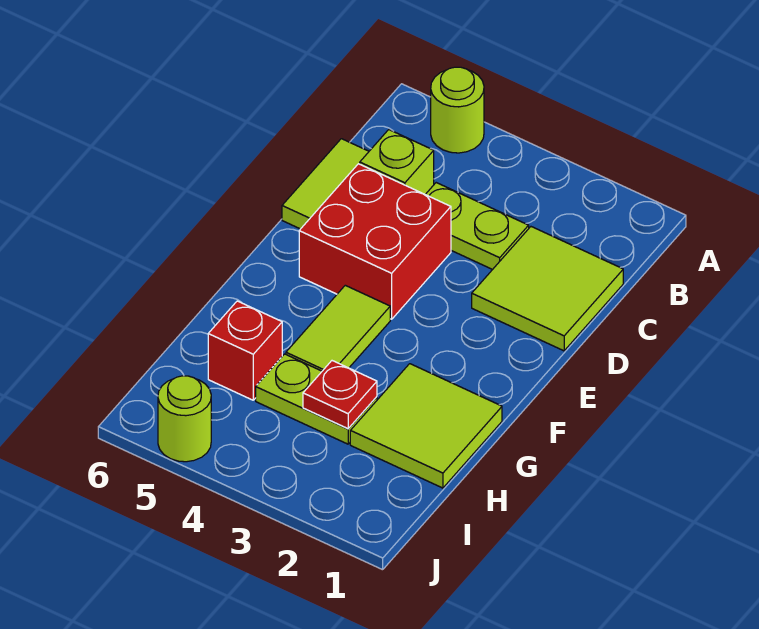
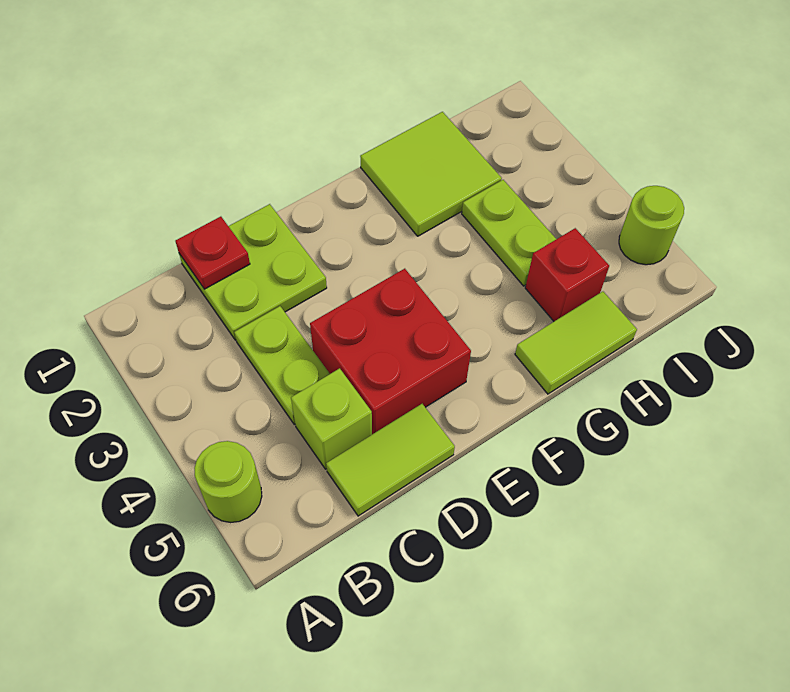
lime 2x2 tile [472,227,623,351] -> lime 2x2 plate [179,204,327,340]
lime 1x2 tile [286,285,390,371] -> lime 1x2 tile moved to [515,292,637,394]
red 1x1 plate [303,361,377,429] -> red 1x1 plate moved to [176,217,250,289]

